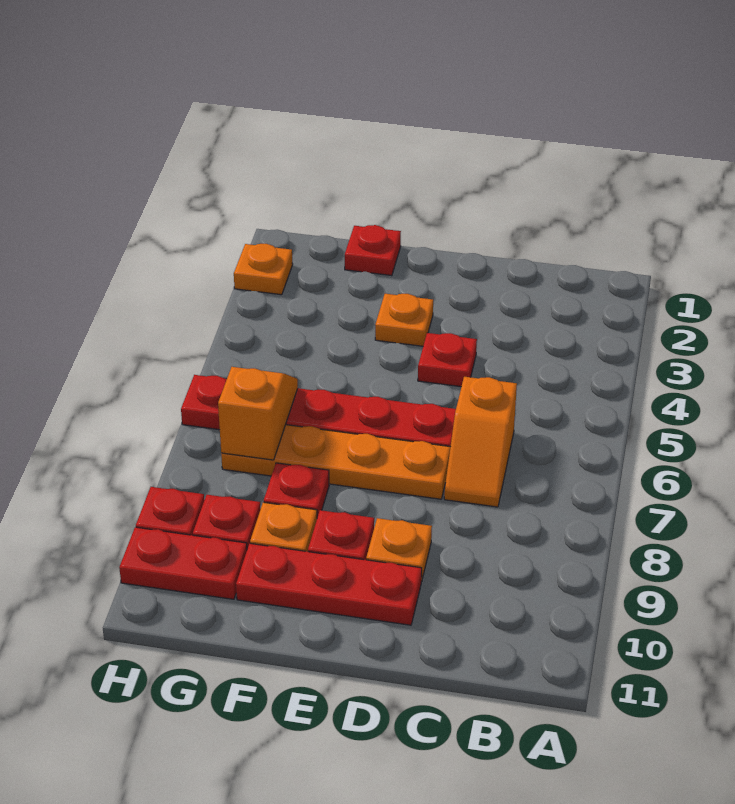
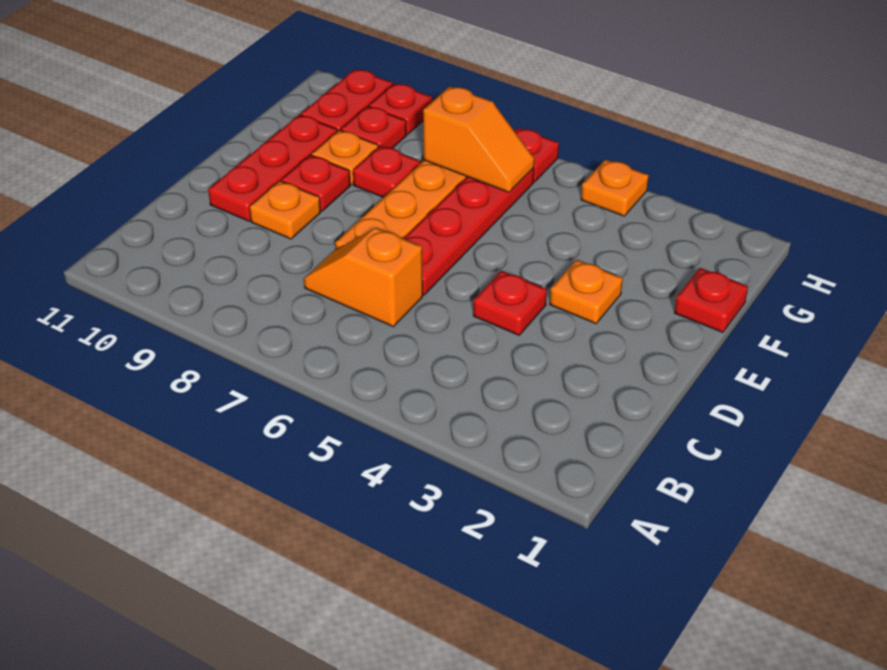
orange 1x1 plate [234,244,293,295] -> orange 1x1 plate moved to [581,160,649,216]

